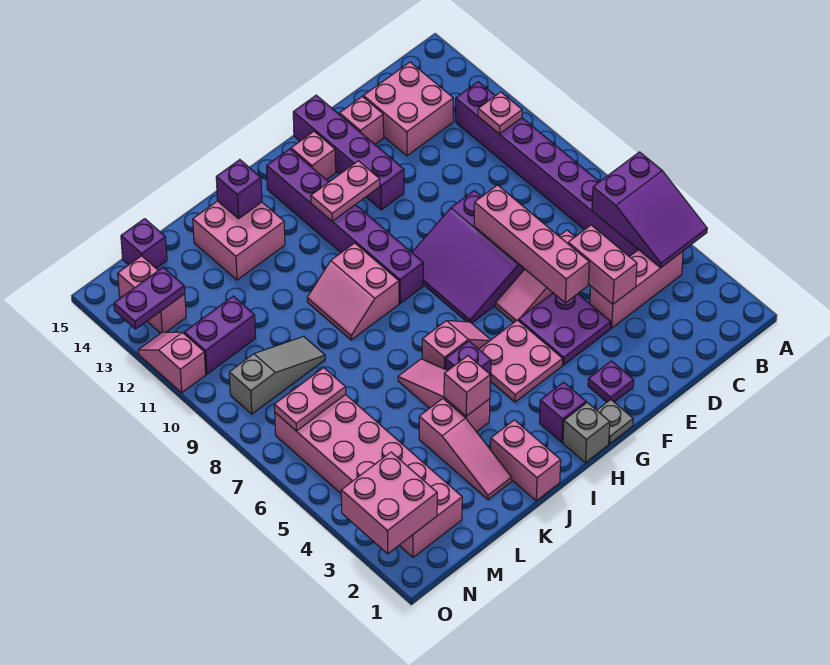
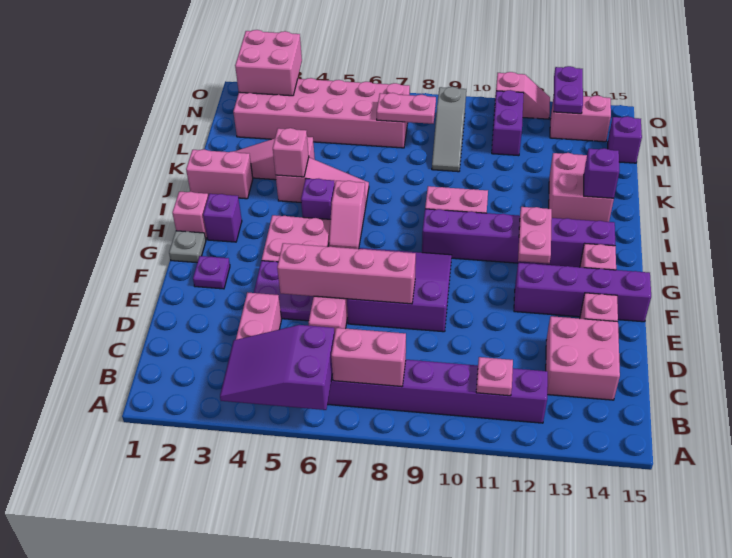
pink 1x2 brick [568,225,637,304] -> pink 1x2 brick moved to [331,328,406,387]
grey 1x1 brick [563,403,610,463] -> pink 1x1 brick [172,192,208,239]
pink 1x2 plate [274,368,346,431] -> pink 1x2 plate turned to [377,93,436,124]

